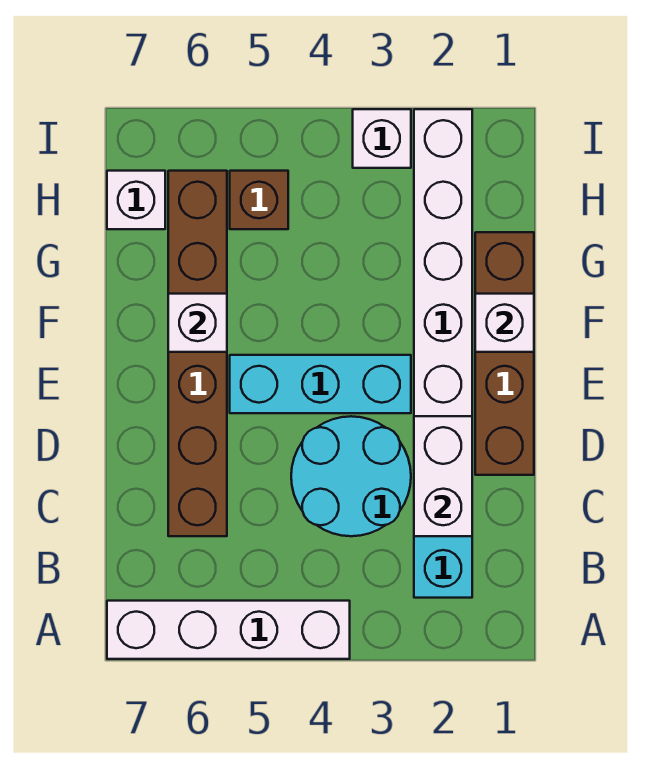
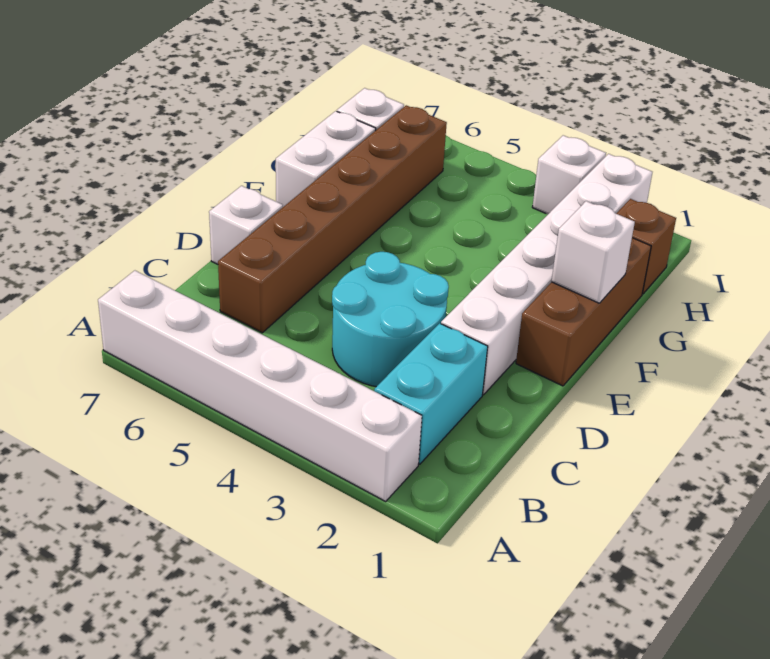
white 1x4 brick [107,601,350,659] -> white 1x6 brick [98,271,422,501]
white 1x2 brick [414,416,472,536] -> white 1x2 brick moved to [276,111,376,207]
brown 1x4 brick [475,232,534,475] -> brown 1x3 brick [516,238,651,386]
cyan 1x3 brick [230,355,411,413] -> none
white 1x1 brick [168,294,227,352] -> white 1x1 brick moved to [209,186,283,264]
brown 1x1 brick [230,171,288,229] -> brown 1x1 brick moved to [616,199,676,294]

